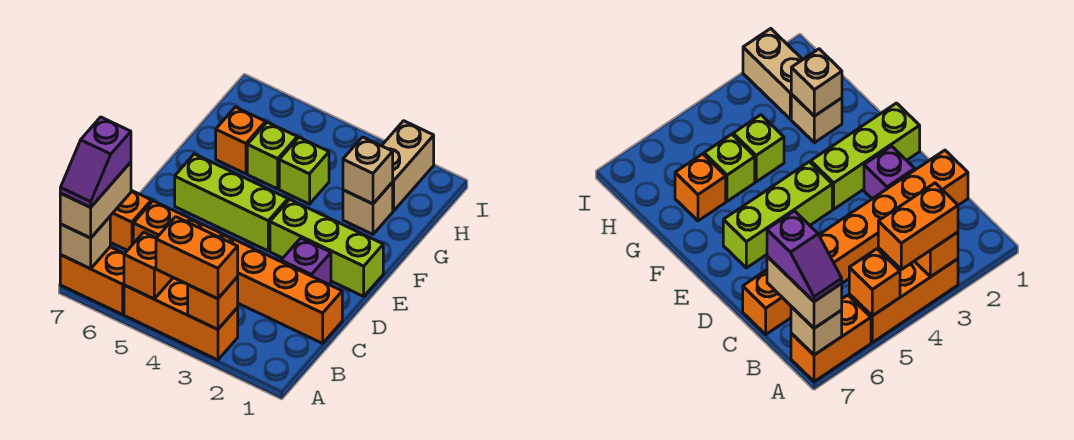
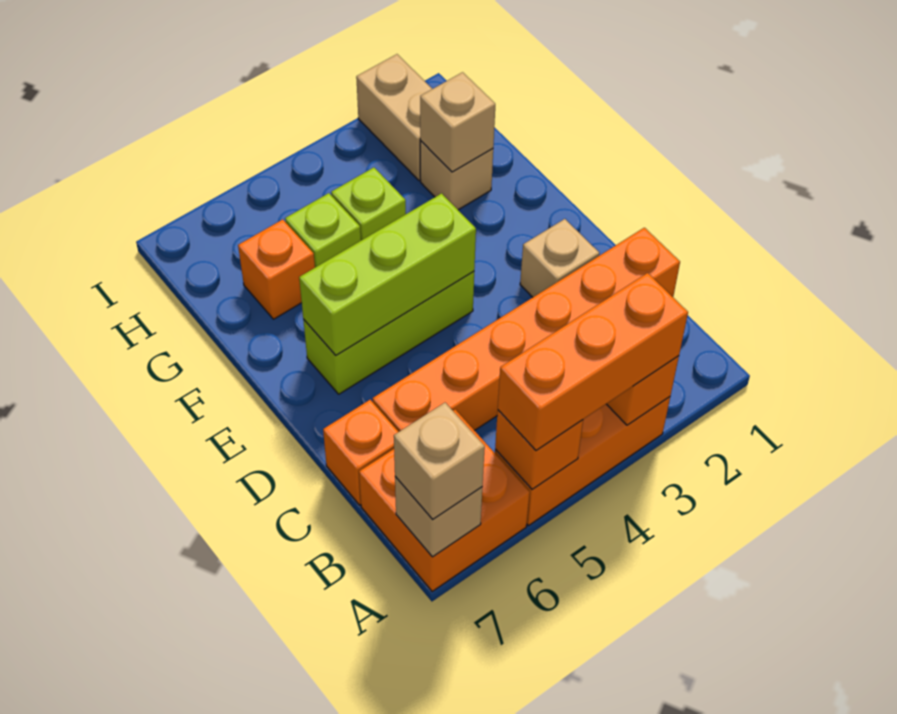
orange 1x2 brick [156,217,238,299] -> orange 1x3 brick [498,273,688,451]
orange 1x2 brick [60,247,124,315] -> orange 2x2 brick [359,410,530,591]
tan 1x2 brick [60,162,131,238] -> tan 1x1 brick [394,403,485,519]
purple 1x2 slope [60,117,131,207] -> none
purple 1x1 brick [281,238,331,284] -> tan 1x1 brick [520,219,599,297]
lime 1x3 brick [270,199,383,296] -> lime 1x3 brick moved to [299,193,476,355]

